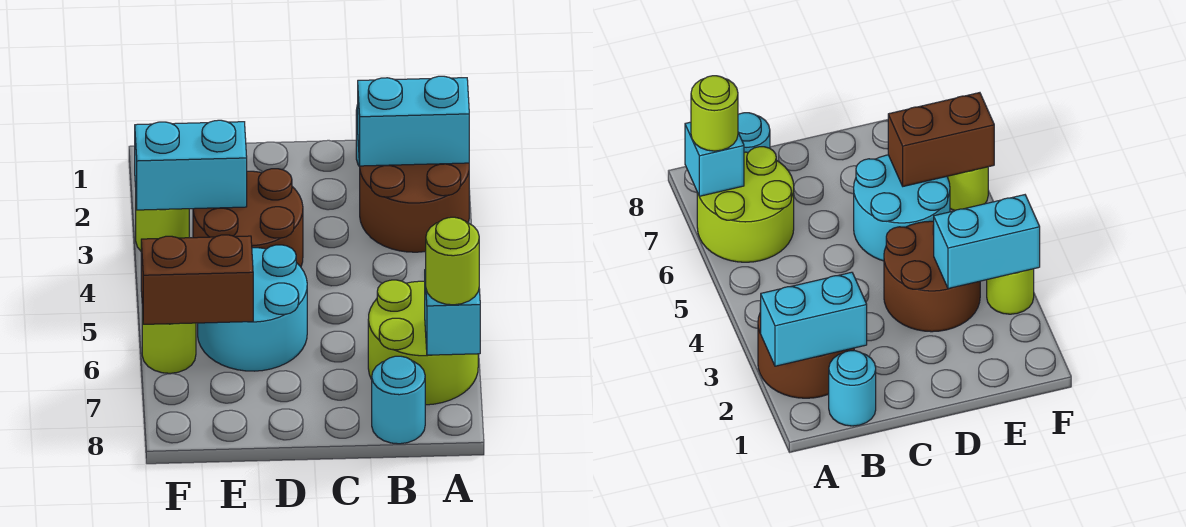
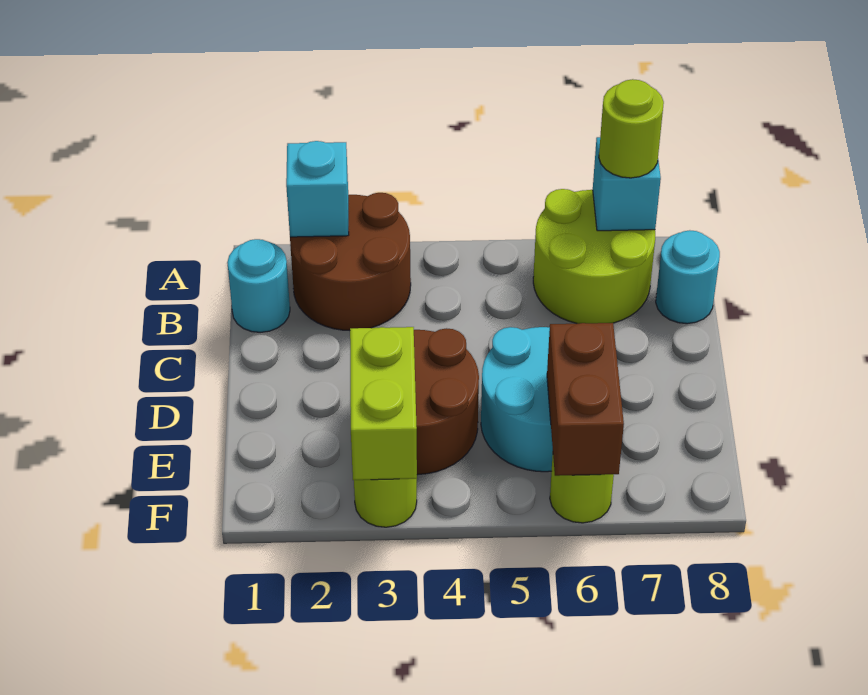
cyan 1x2 brick [358,76,469,166] -> cyan 1x1 brick [286,141,349,237]
cyan 1x2 brick [135,120,247,210] -> lime 1x2 brick [350,327,417,480]

